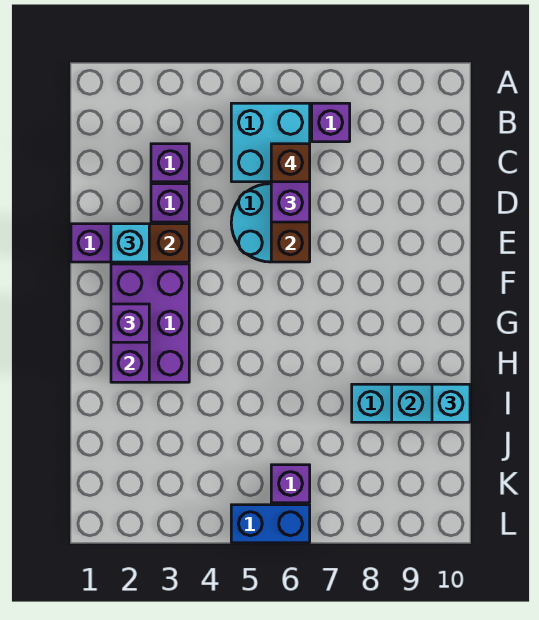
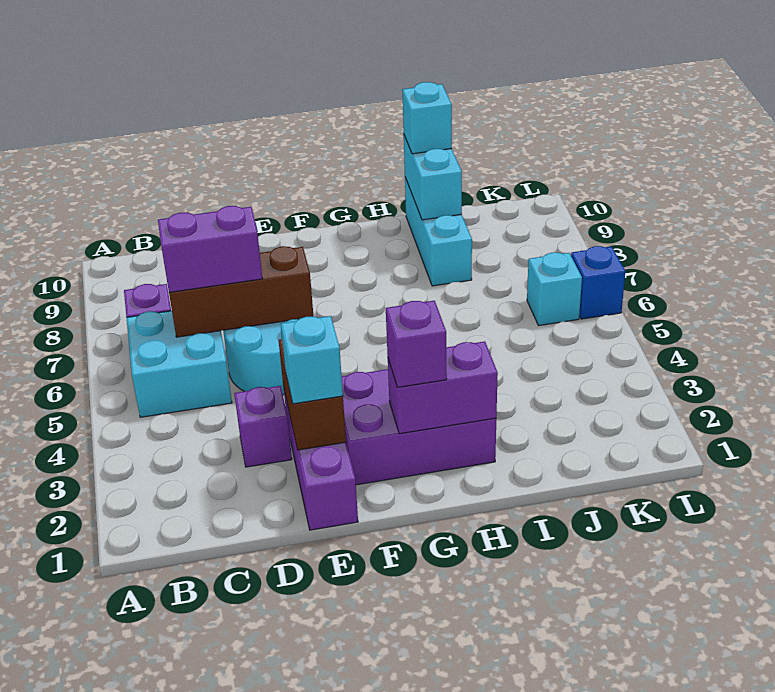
purple 1x1 brick [151,144,189,182] -> none
brown 1x1 brick [271,144,310,182] -> none
purple 1x1 brick [271,465,310,503] -> cyan 1x1 brick [527,253,582,326]
blue 1x2 brick [231,505,310,543] -> blue 1x1 brick [571,246,625,319]

